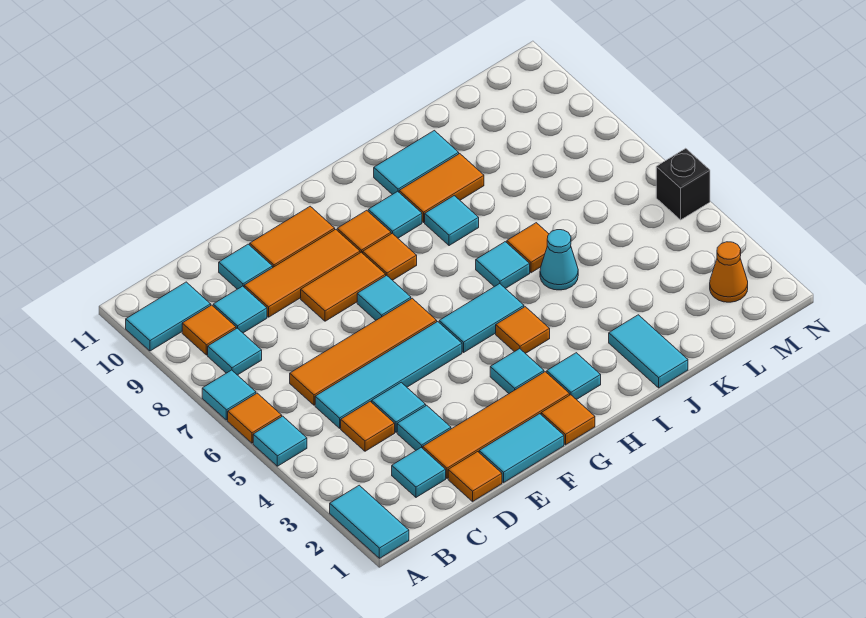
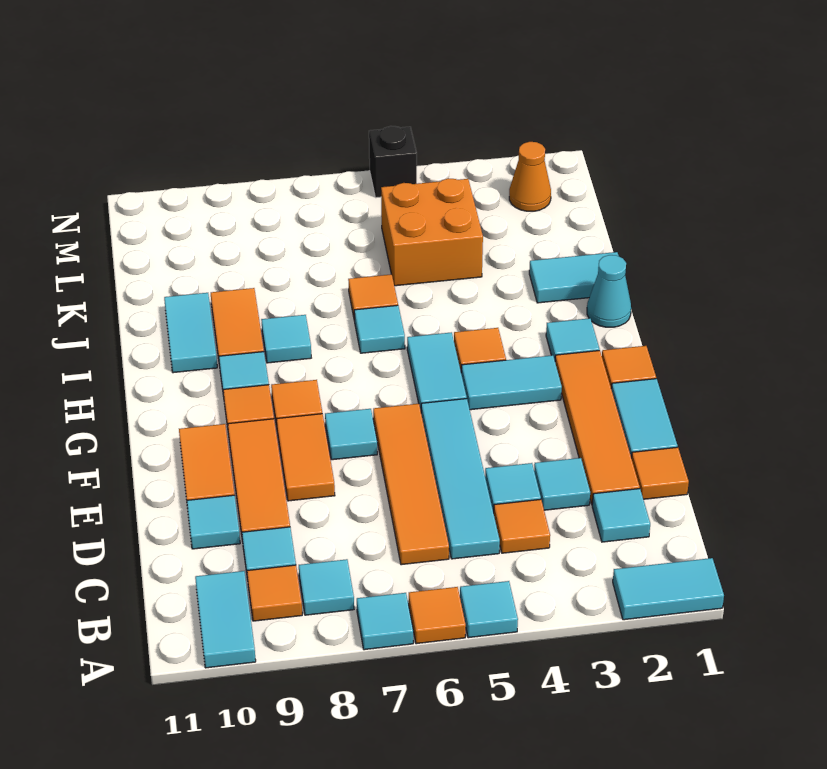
cyan 1x1 tile [490,349,544,393] -> cyan 1x2 tile [461,355,562,410]
cyan 1x1 cone [540,230,578,290] -> cyan 1x1 cone moved to [587,255,631,327]
none -> orange 2x2 brick [381,178,483,286]

